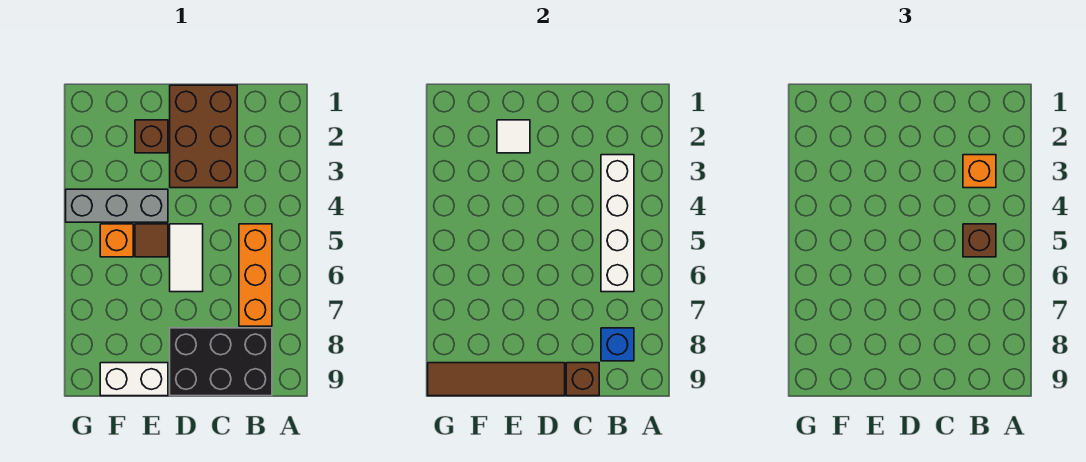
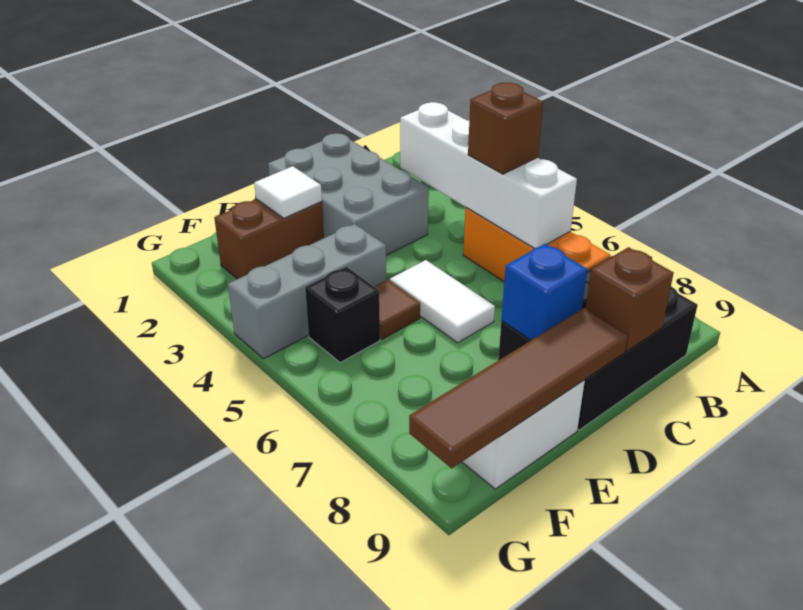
orange 1x1 brick [963,155,996,188] -> none
blue 1x1 brick [601,328,634,361] -> blue 1x1 brick moved to [501,244,587,340]
brown 2x3 brick [170,85,237,188] -> grey 2x3 brick [268,133,429,255]
brown 1x1 brick [135,120,168,153] -> brown 1x2 brick [214,199,324,279]
orange 1x1 brick [100,224,133,257] -> black 1x1 brick [305,267,380,363]

